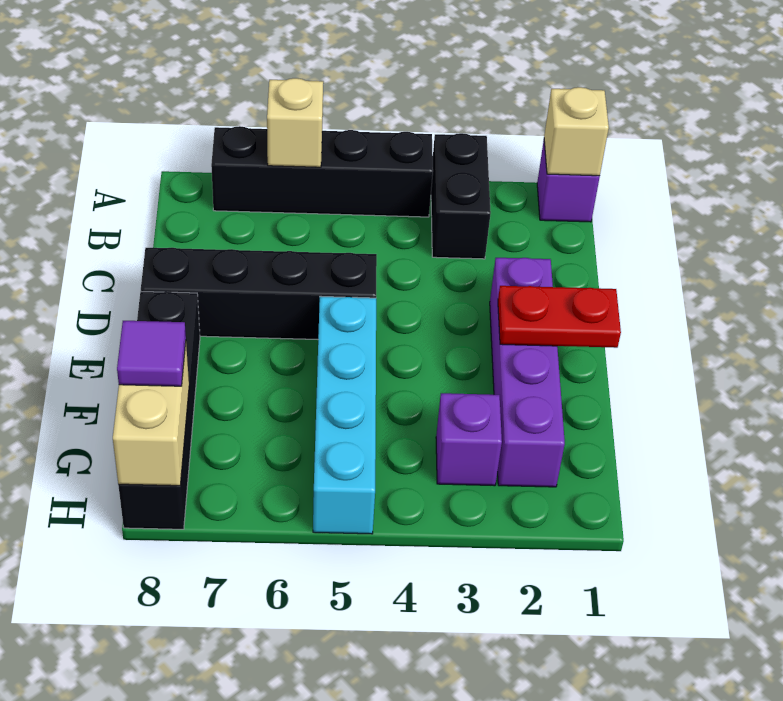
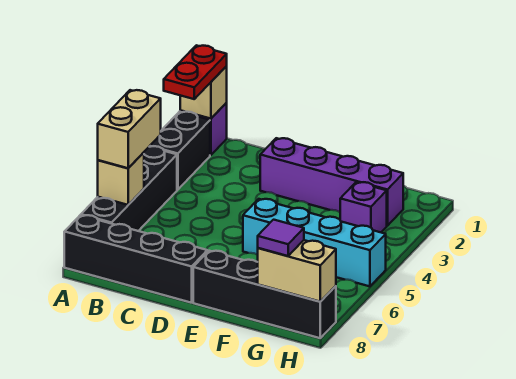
black 1x2 brick [431,133,491,259] -> black 1x2 brick turned to [149,112,210,190]
none -> tan 1x2 brick [98,90,161,168]
black 1x4 brick [141,248,377,339] -> black 1x4 brick turned to [64,215,207,303]
red 1x2 plate [498,286,621,348] -> red 1x2 plate moved to [164,45,227,99]

